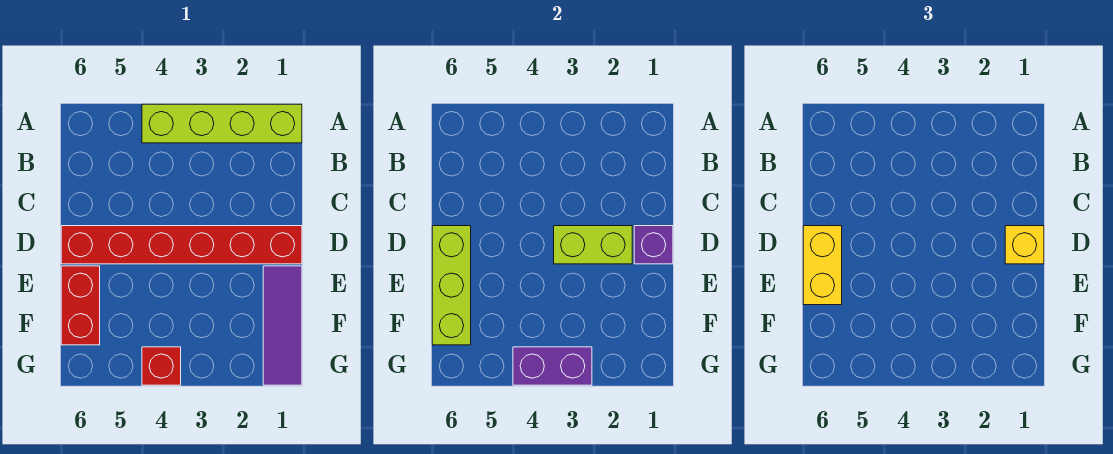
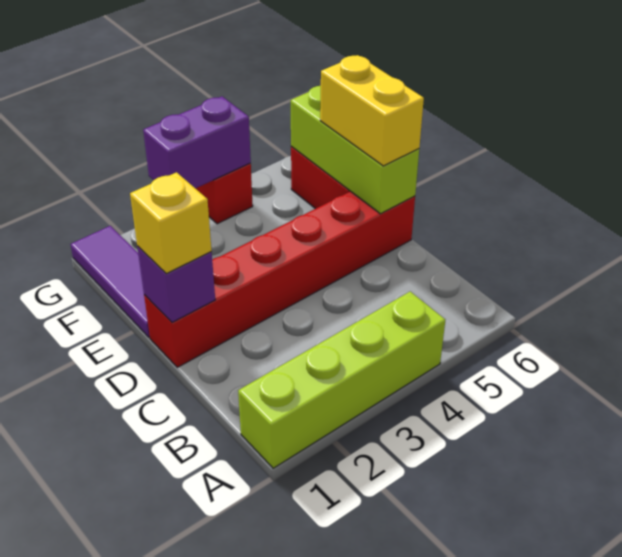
lime 1x2 brick [554,226,632,264] -> none

